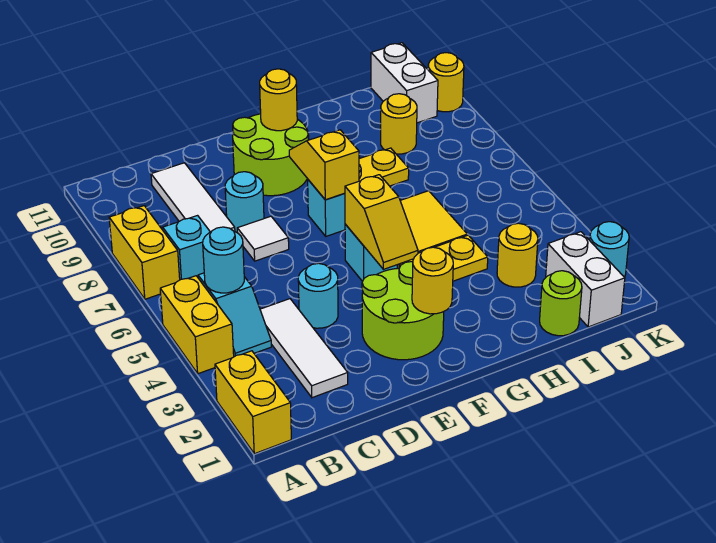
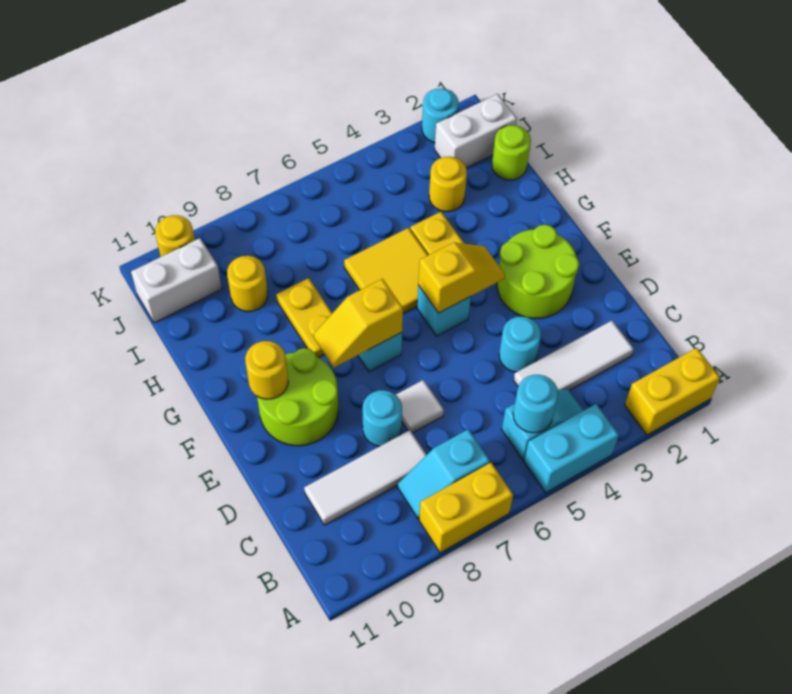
yellow 1x2 brick [160,276,234,374] -> cyan 1x2 brick [524,404,619,493]
yellow 1x1 round brick [412,247,453,314] -> none

